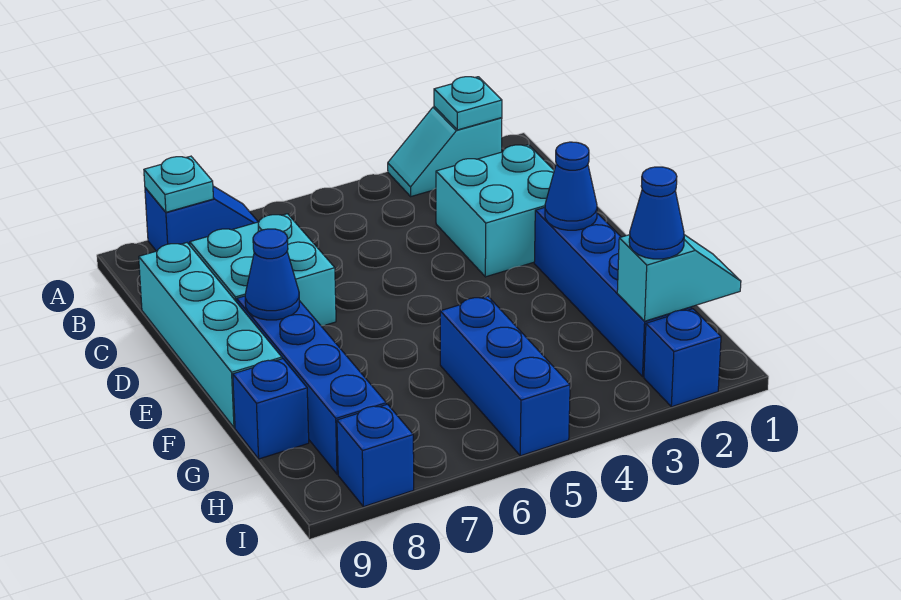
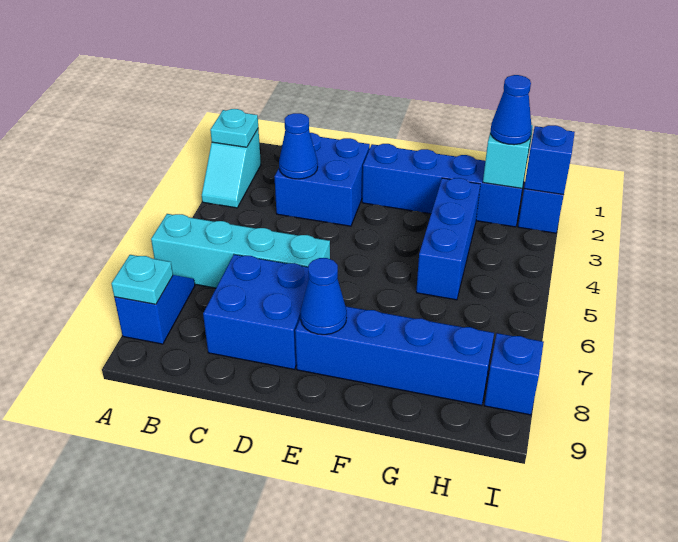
cyan 2x2 brick [436,145,554,277] -> blue 2x2 brick [274,133,370,226]
cyan 2x2 brick [190,214,336,326] -> blue 2x2 brick [203,255,308,369]
cyan 1x4 brick [139,243,282,428] -> cyan 1x4 brick moved to [151,214,330,288]
blue 1x1 cone [545,142,597,230] -> blue 1x1 cone moved to [279,113,318,179]
blue 1x3 brick [440,296,570,456] -> blue 1x3 brick turned to [416,178,480,300]
blue 1x1 brick [233,359,309,459] -> blue 1x1 brick moved to [524,125,575,195]

